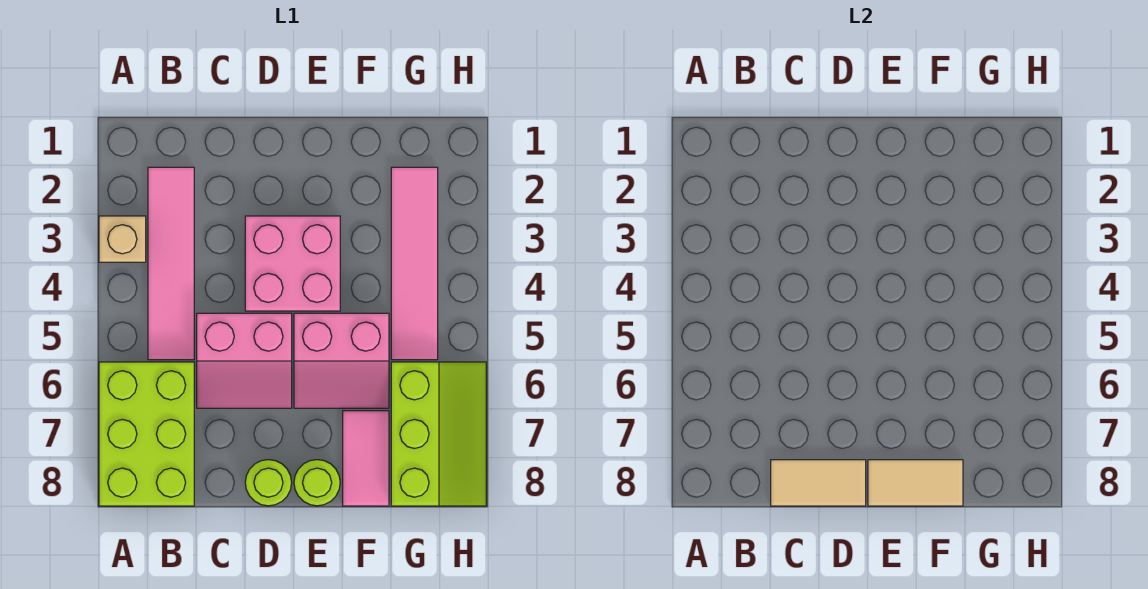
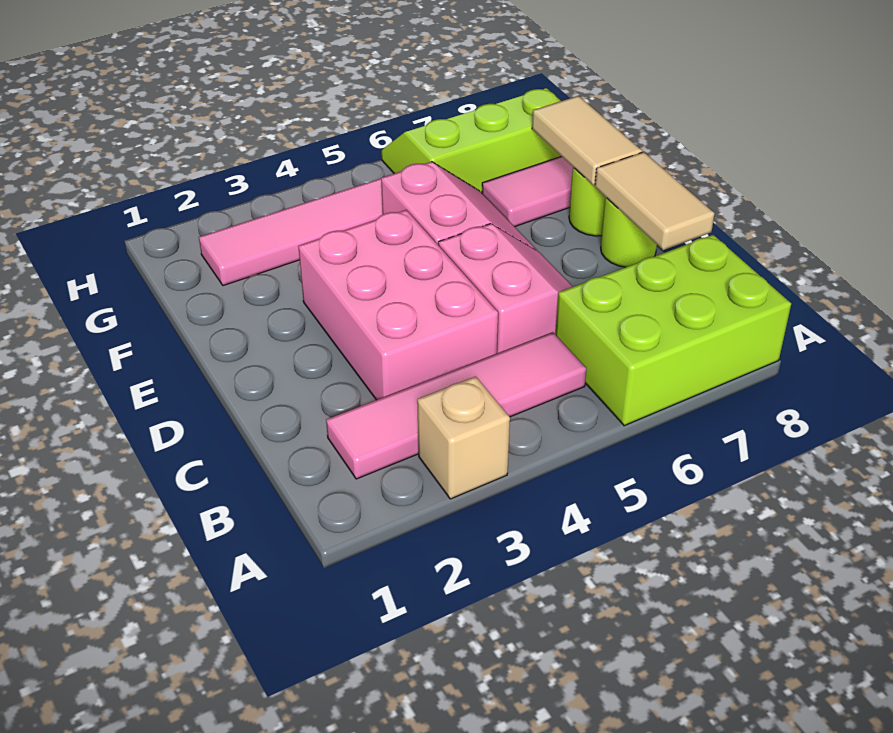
pink 2x2 brick [245,216,340,311] -> pink 2x3 brick [298,210,498,400]

